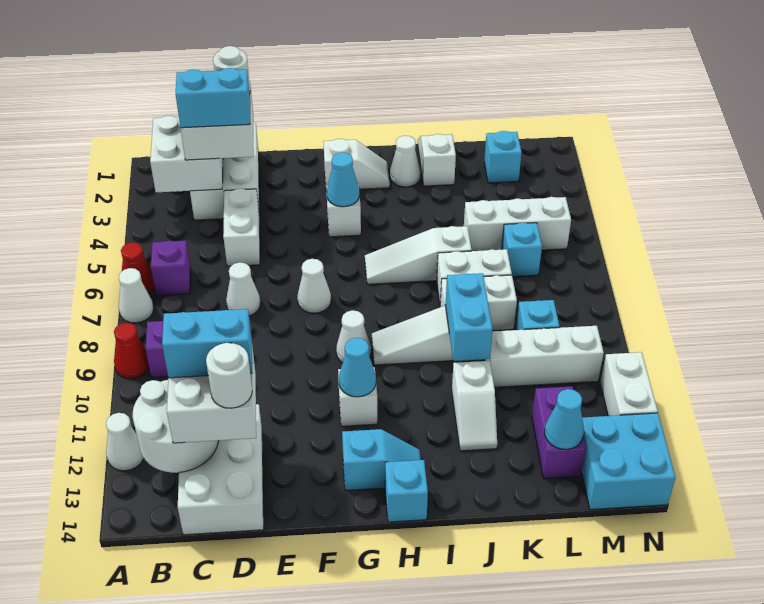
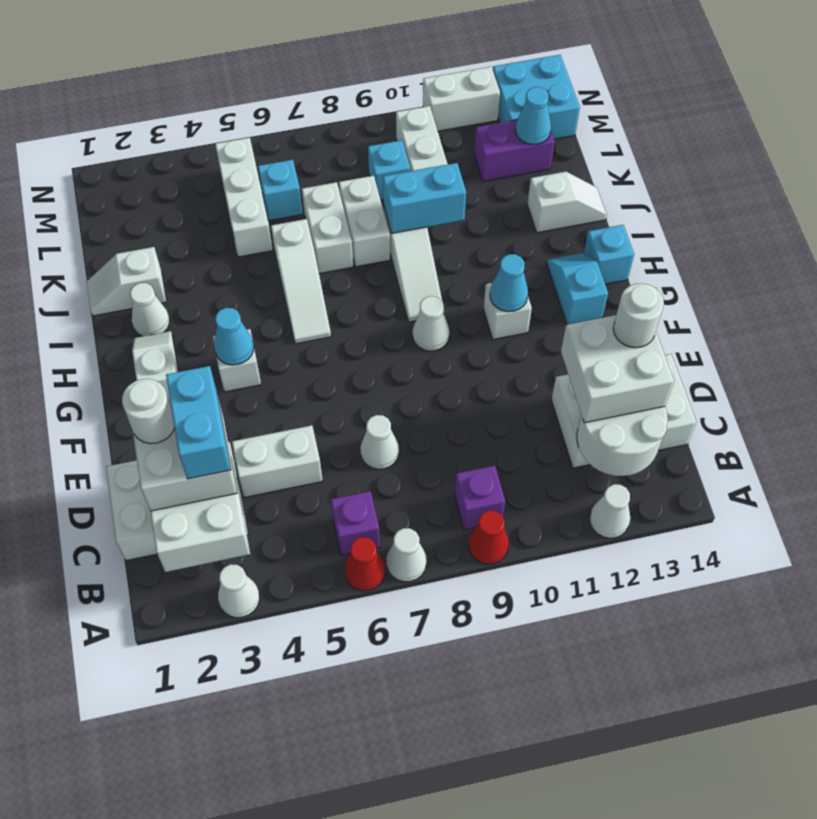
cyan 1x2 brick [162,309,252,378] -> none
white 1x1 cone [297,259,331,313] -> white 1x1 cone moved to [218,564,260,618]
white 1x2 slope [452,361,497,451] -> white 1x2 slope moved to [527,172,607,233]
cyan 1x1 brick [484,131,522,183] -> none

